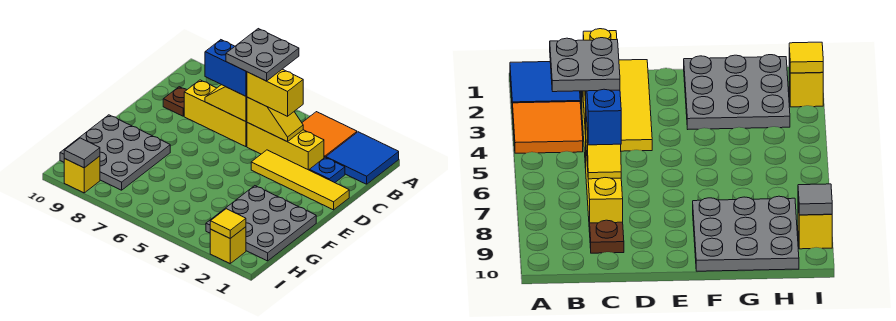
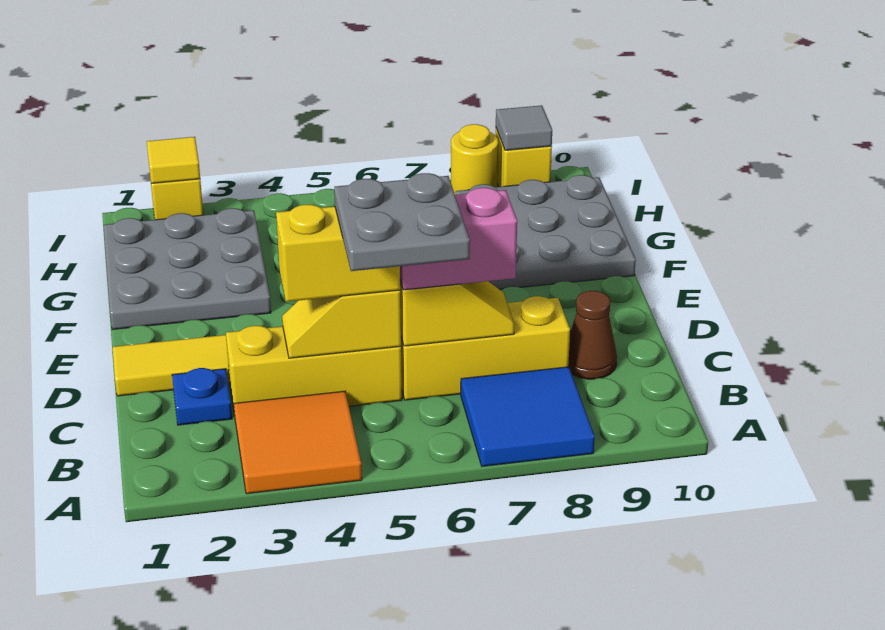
blue 2x2 tile [326,132,399,184] -> blue 2x2 tile moved to [461,367,595,467]
blue 1x2 brick [205,40,247,96] -> pink 1x2 brick [400,188,517,290]
brown 1x1 plate [163,87,187,116] -> brown 1x1 cone [568,291,617,379]
none -> yellow 1x1 round brick [451,124,498,195]

